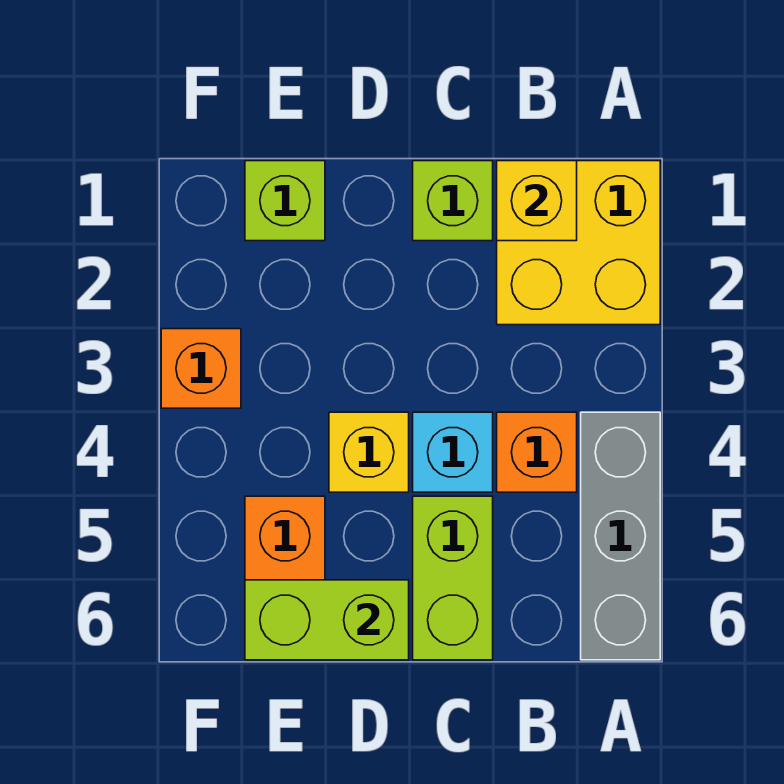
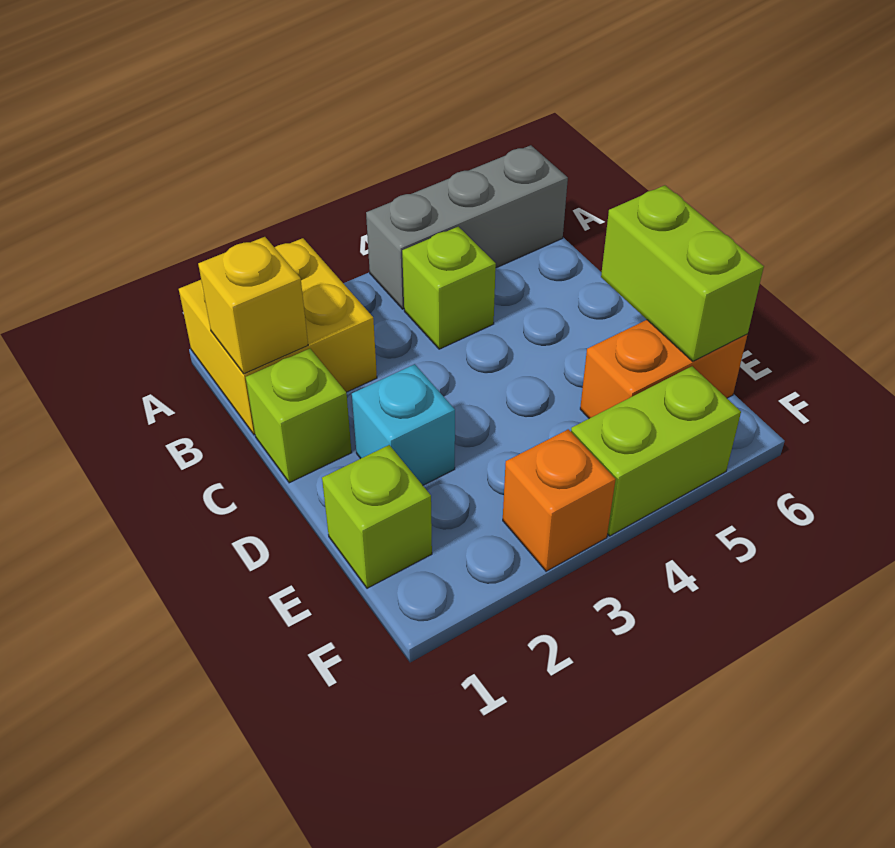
orange 1x1 brick [497,412,577,492] -> lime 1x1 brick [402,227,496,349]
cyan 1x1 brick [413,412,493,492] -> cyan 1x1 brick moved to [352,364,455,485]
lime 1x2 brick [413,496,493,660] -> lime 1x2 brick moved to [571,366,741,536]
yellow 1x1 brick [329,412,409,492] -> none

